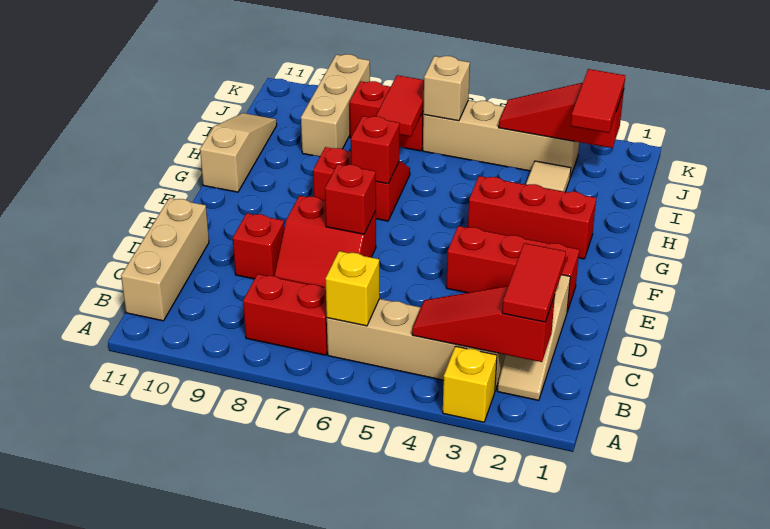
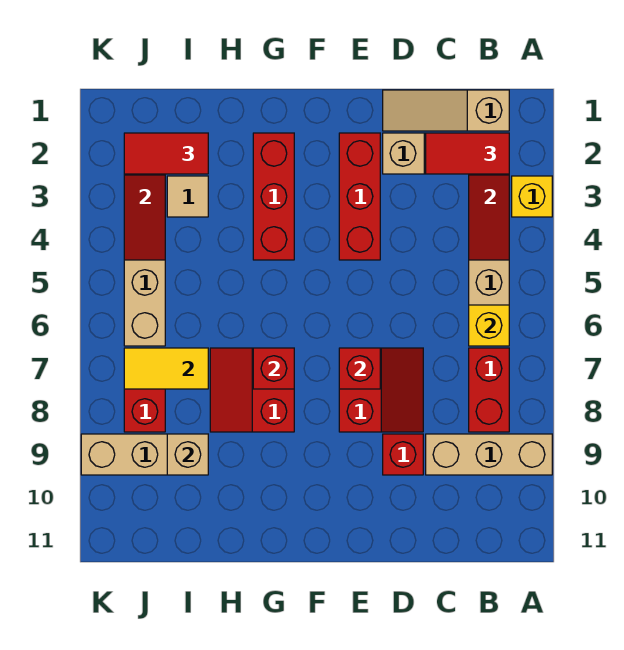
tan 1x3 brick [121,198,209,321] -> tan 1x3 brick moved to [426,434,552,475]
tan 1x3 slope [200,113,277,192] -> tan 1x3 slope moved to [383,90,509,131]
red 1x2 tile [376,75,424,137] -> yellow 1x2 tile [124,348,208,389]
tan 1x1 brick [423,56,470,121] -> tan 1x1 brick moved to [167,434,208,475]

